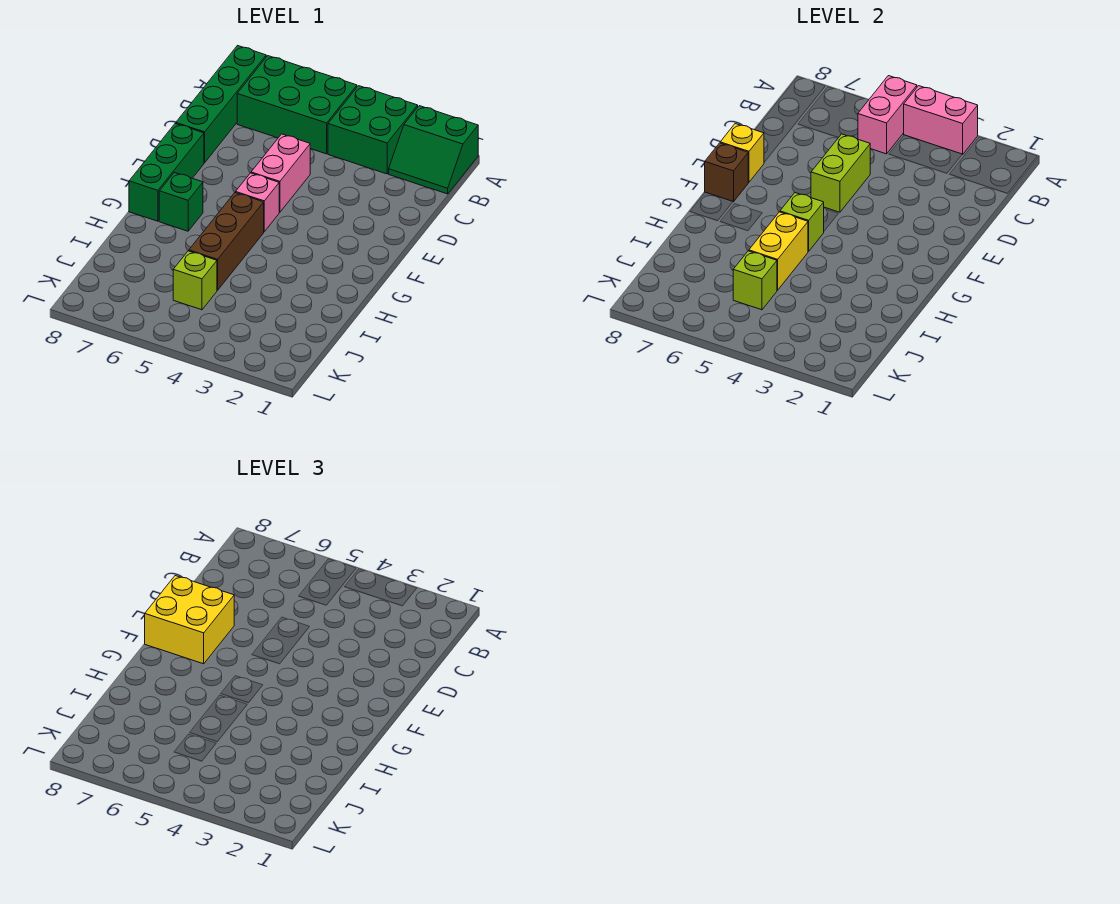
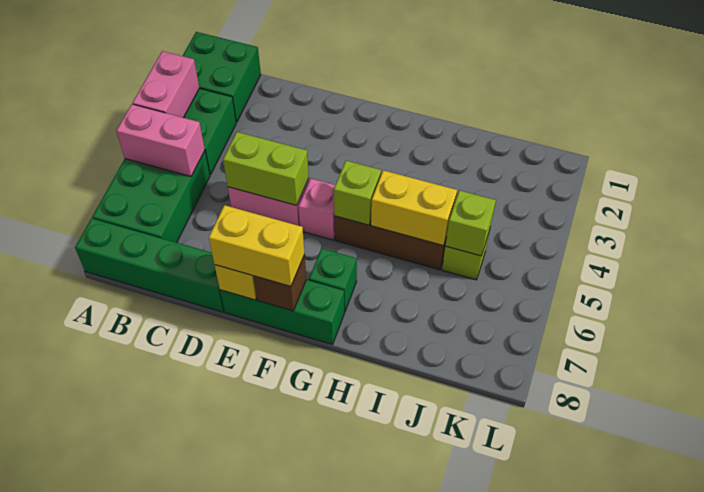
green 2x2 slope [389,106,478,194] -> green 2x2 brick [183,32,261,122]
yellow 2x2 brick [145,576,234,664] -> yellow 1x2 brick [209,205,305,286]

